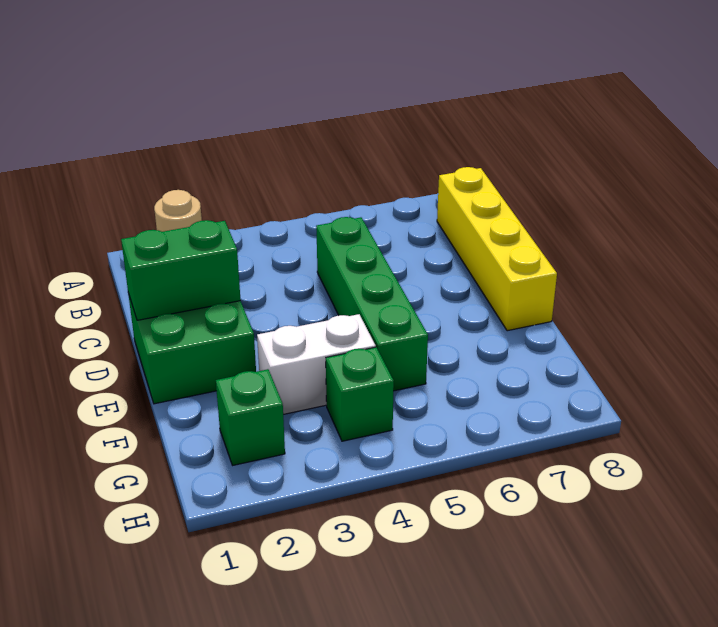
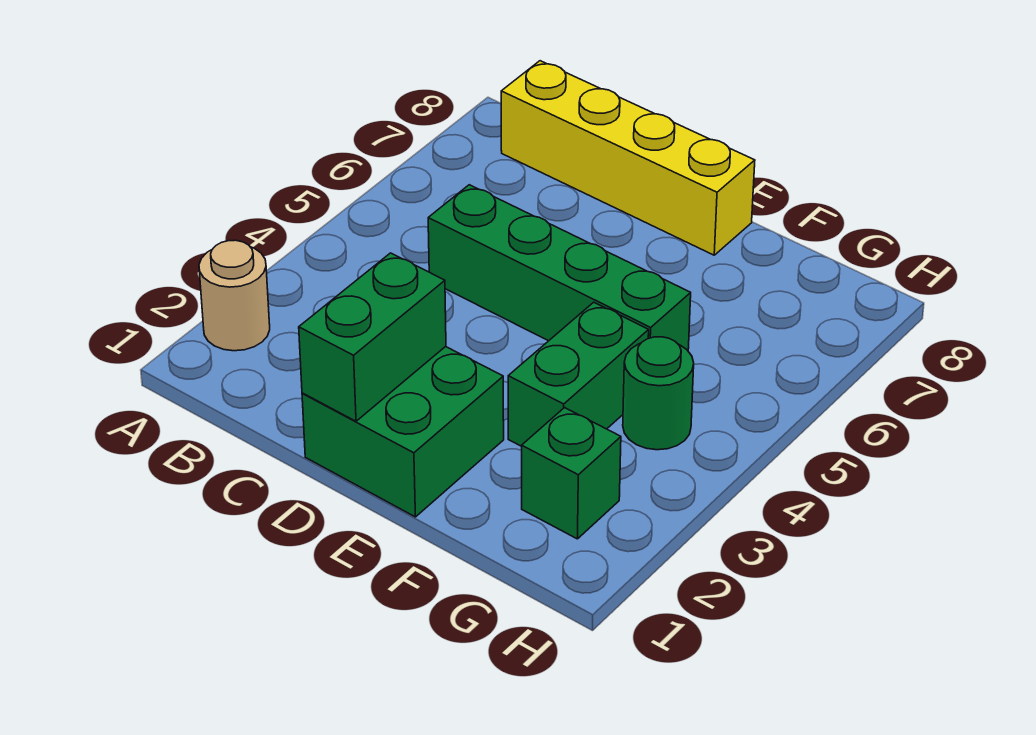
white 1x2 brick [257,314,376,414] -> green 1x2 brick [508,302,649,446]
green 1x1 brick [326,347,394,441] -> green 1x1 round brick [623,337,694,450]

